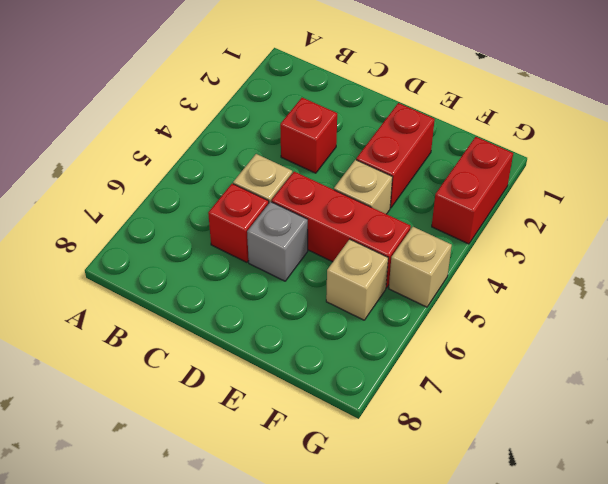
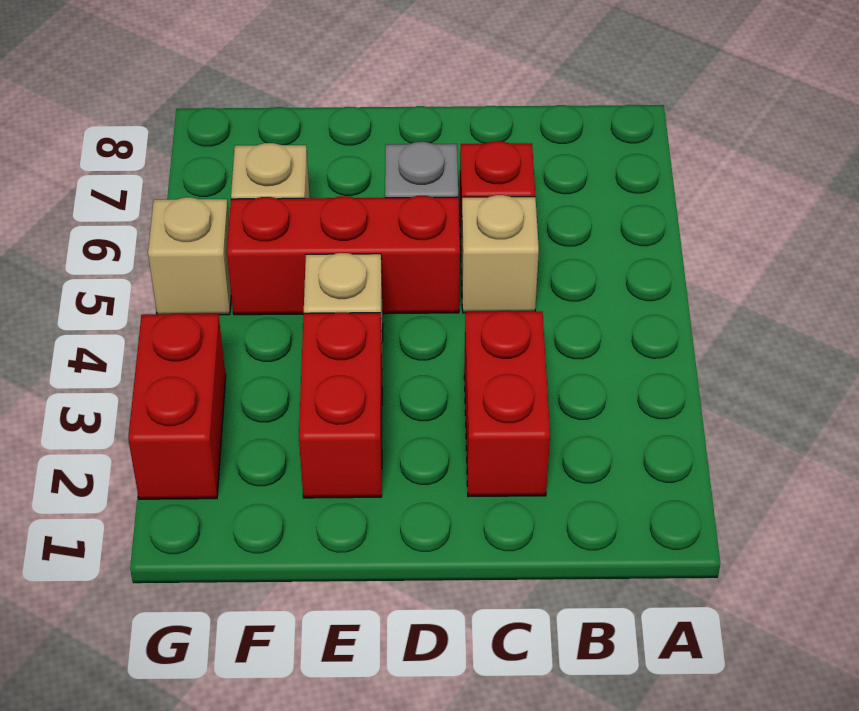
red 1x1 brick [280,98,337,173] -> red 1x2 brick [464,311,550,497]

